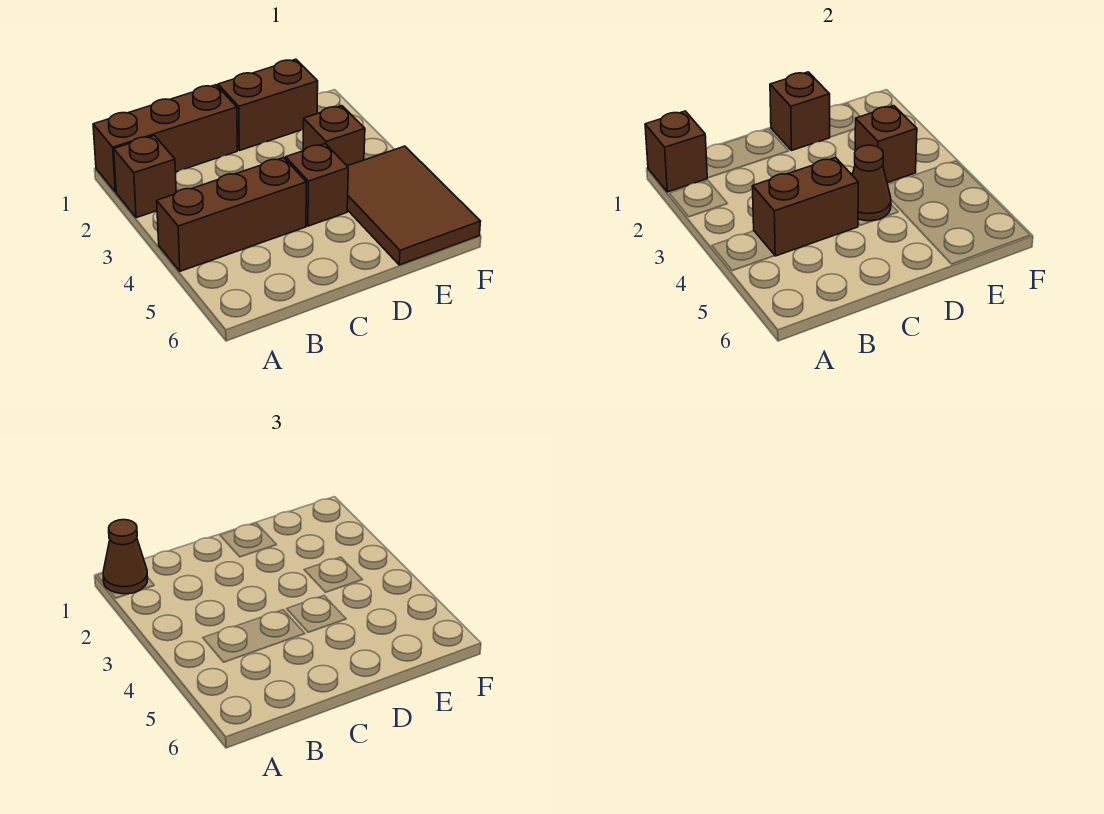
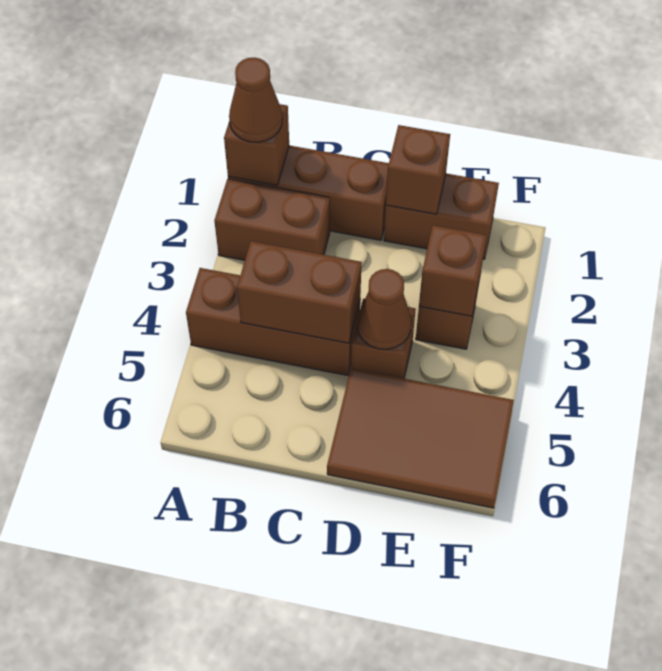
brown 1x1 brick [114,135,176,218] -> brown 1x2 brick [214,179,330,260]
brown 2x3 tile [347,146,481,265] -> brown 2x3 tile turned to [327,368,514,508]

